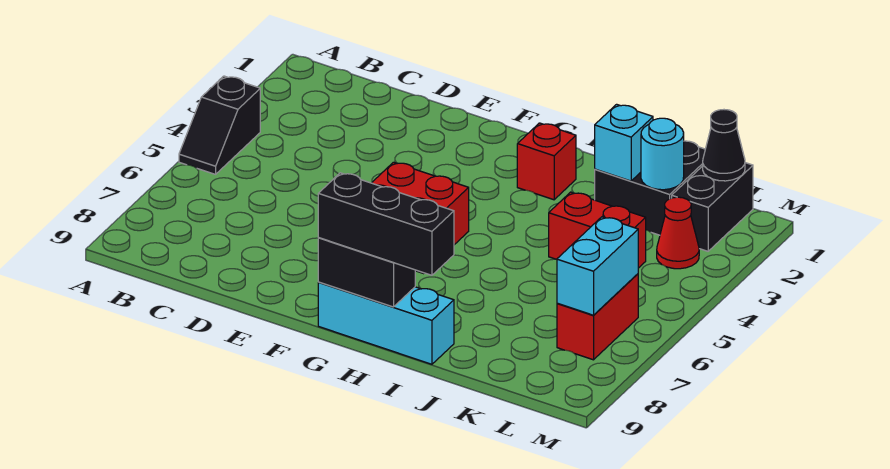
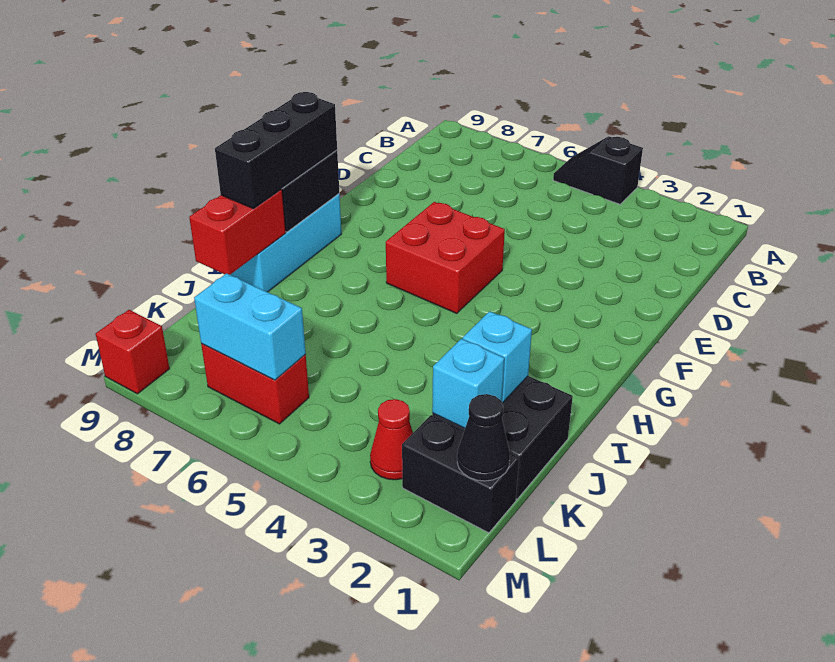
red 1x1 brick [517,123,576,200] -> red 1x1 brick moved to [96,310,170,394]
red 1x2 brick [549,192,646,268] -> red 1x2 brick moved to [189,189,286,275]
cyan 1x1 round brick [641,118,684,190] -> cyan 1x1 brick [432,339,504,428]

